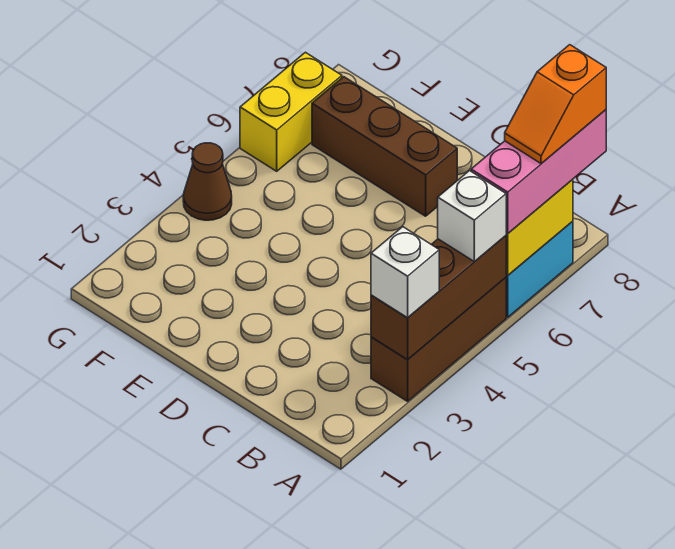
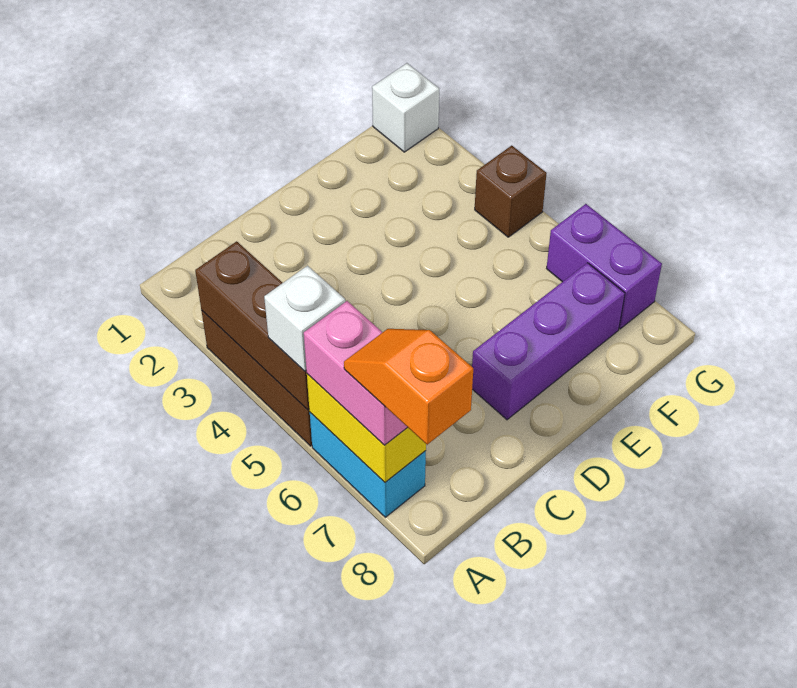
white 1x1 brick [371,227,439,318] -> white 1x1 brick moved to [372,63,439,152]
pink 1x3 brick [471,110,606,234] -> pink 1x2 brick [304,301,407,445]
brown 1x3 brick [312,77,457,216] -> purple 1x3 brick [472,263,625,420]
brown 1x1 cone [183,143,232,220] -> brown 1x1 brick [475,146,547,237]
yellow 1x2 brick [240,52,342,171] -> purple 1x2 brick [547,204,662,329]

